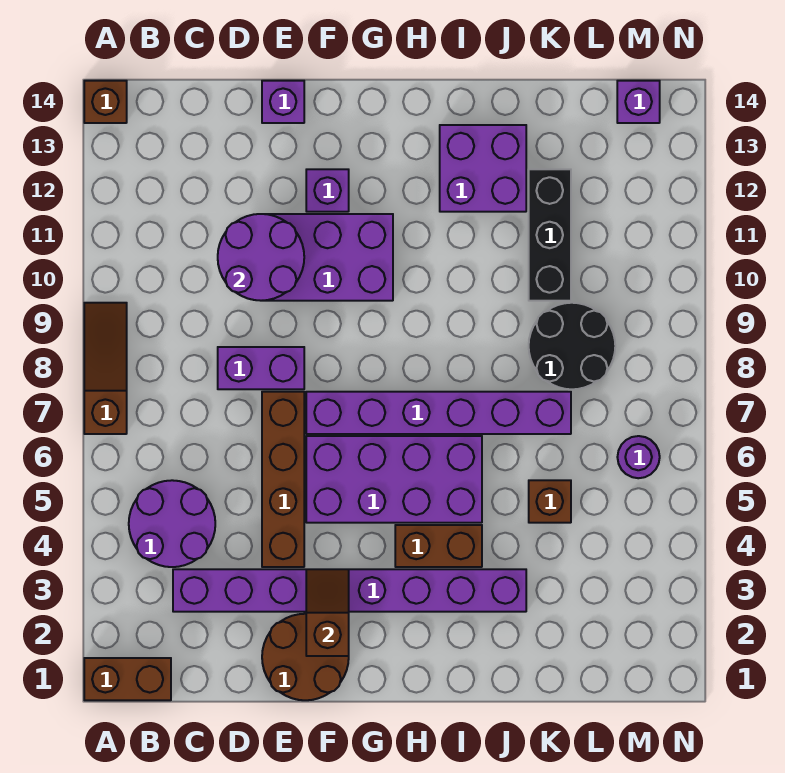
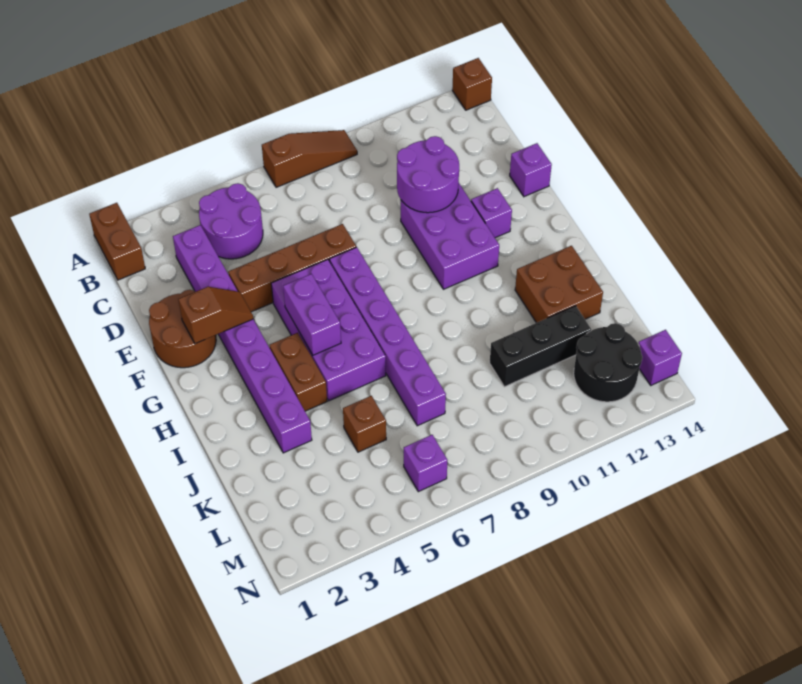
purple 1x2 brick [218,347,304,389] -> purple 1x2 brick moved to [283,274,341,355]
purple 2x2 brick [440,125,526,212] -> brown 2x2 brick [515,246,603,323]
black 2x2 round brick [529,303,615,389] -> black 2x2 round brick moved to [574,323,642,402]
purple 1x1 round brick [617,436,660,478] -> purple 1x1 brick [404,435,447,492]

